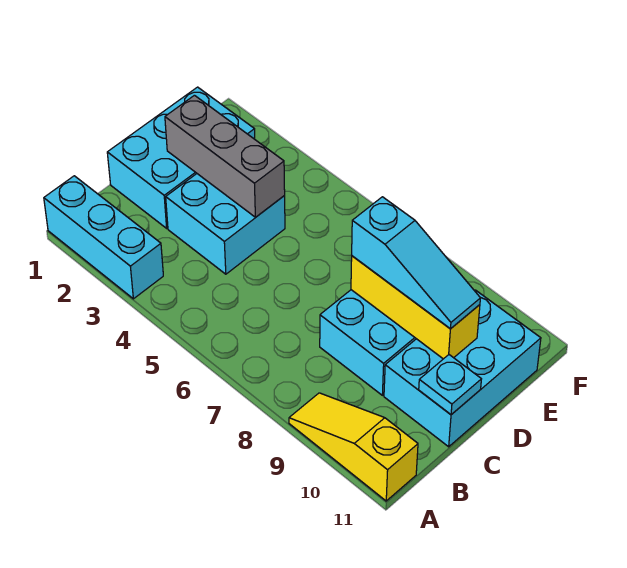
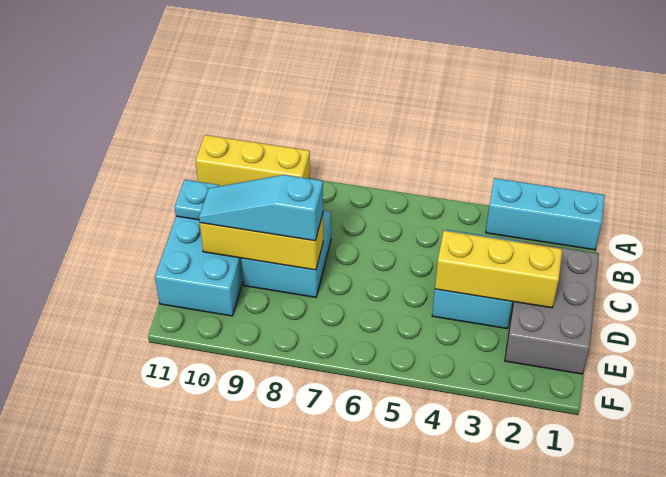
yellow 1x3 slope [289,393,418,501] -> yellow 1x3 brick [196,135,310,186]
cyan 2x3 brick [107,87,255,228] -> grey 2x3 brick [505,242,599,374]
grey 1x3 brick [165,95,285,217] -> yellow 1x3 brick [435,231,562,308]

